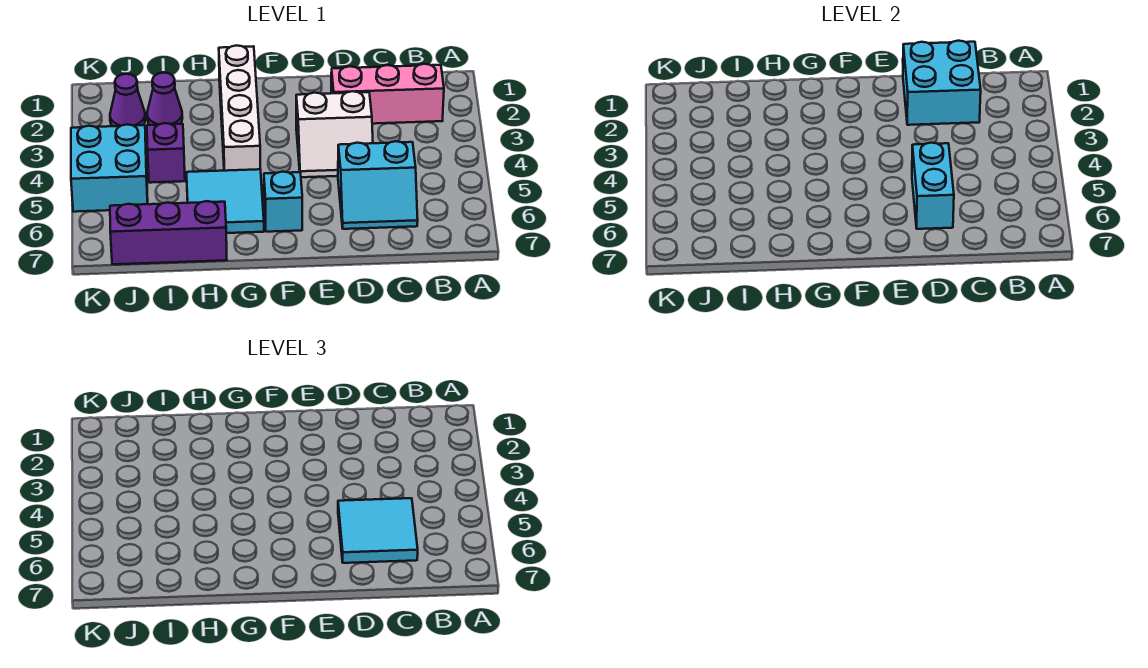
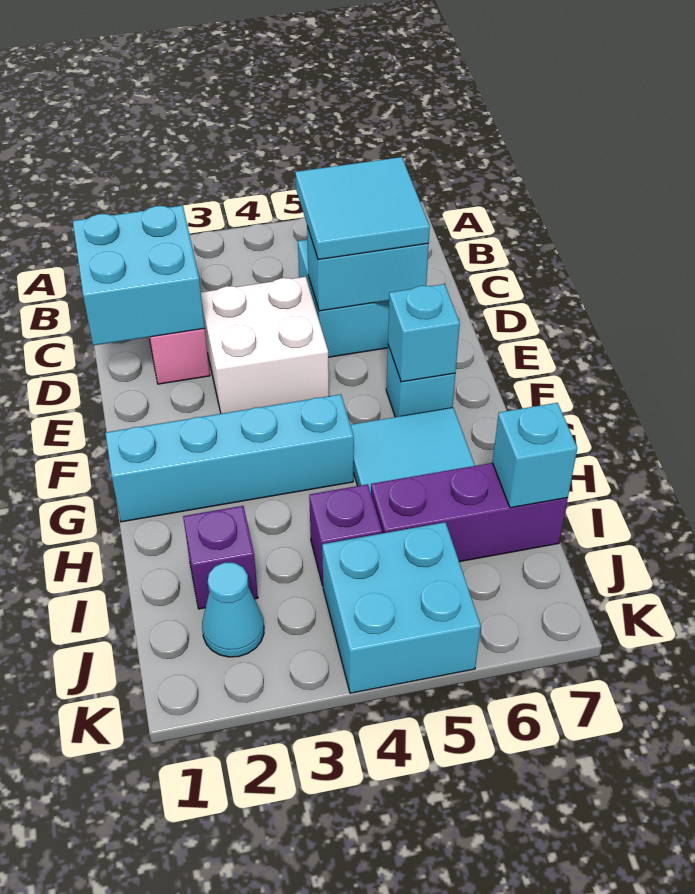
white 2x2 slope [296,91,373,177] -> white 2x2 brick [201,277,329,414]
none -> cyan 1x1 brick [388,284,460,382]
white 1x4 brick [219,45,260,171] -> cyan 1x4 brick [105,394,354,522]
purple 1x3 brick [110,201,227,264] -> purple 1x3 brick turned to [371,463,568,562]
purple 1x1 cone [147,73,182,125] -> purple 1x1 brick [183,506,258,609]
none -> cyan 1x1 brick [493,403,577,508]
purple 1x1 cone [110,74,145,126] -> cyan 1x1 cone [202,563,264,657]

